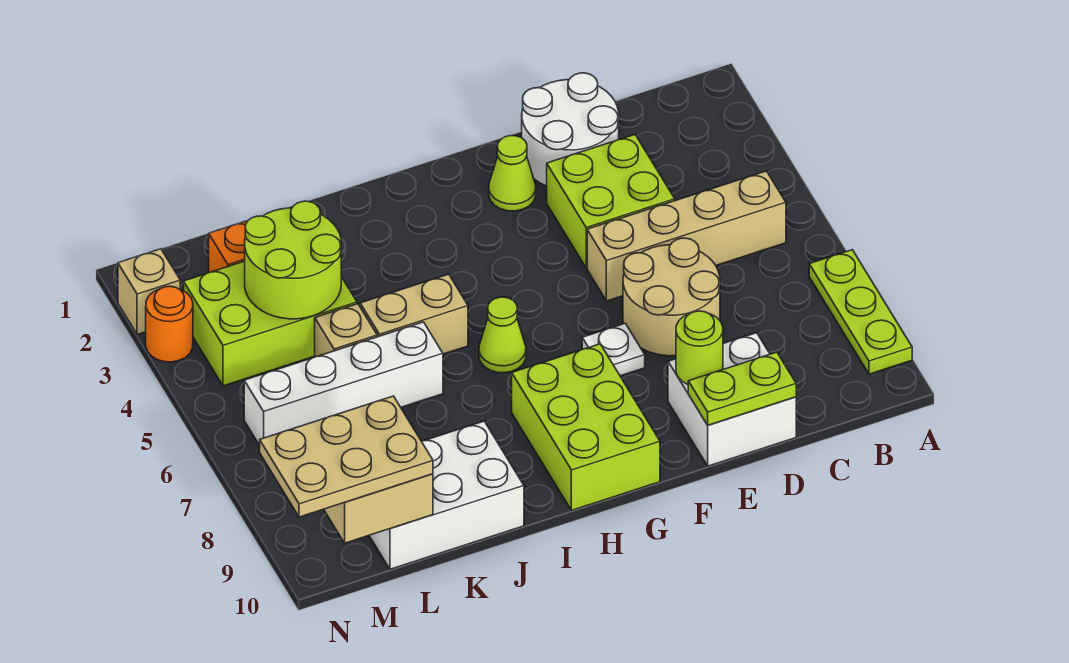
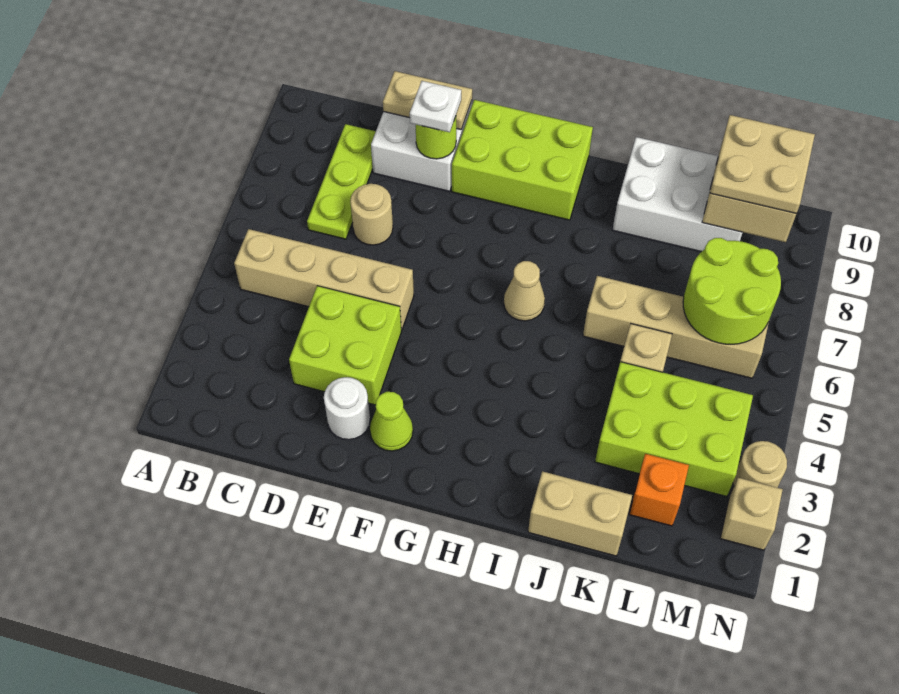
lime 1x3 plate [809,250,912,374] -> lime 1x3 plate moved to [307,124,376,239]
white 2x2 round brick [522,73,619,186] -> white 1x1 round brick [324,377,370,440]
tan 2x2 round brick [623,238,720,356] -> tan 1x1 round brick [350,184,393,245]
lime 1x2 plate [688,352,796,425] -> tan 1x2 plate [383,71,472,129]
white 1x1 plate [582,323,645,376] -> white 1x1 plate moved to [410,81,461,132]
lime 2x3 brick [512,344,660,510] -> lime 2x3 brick turned to [452,100,593,220]
lime 1x1 cone [479,297,526,373] -> tan 1x1 cone [504,261,545,321]
tan 1x2 brick [360,274,468,354] -> tan 1x2 brick moved to [528,471,632,556]
white 1x4 brick [244,322,443,445] -> tan 1x4 brick [583,276,769,378]
lime 2x2 round brick [245,201,341,319] -> lime 2x2 round brick moved to [683,238,781,344]
tan 2x3 plate [260,396,433,517] -> tan 2x2 plate [710,115,815,213]
orange 1x1 round brick [146,286,193,362] -> tan 1x1 round brick [733,441,787,488]

